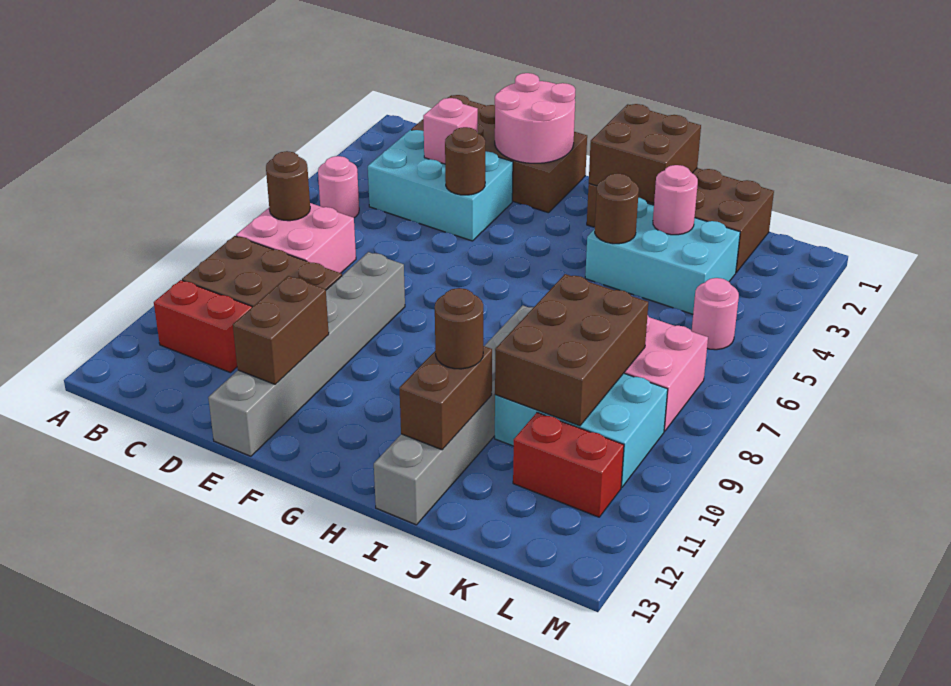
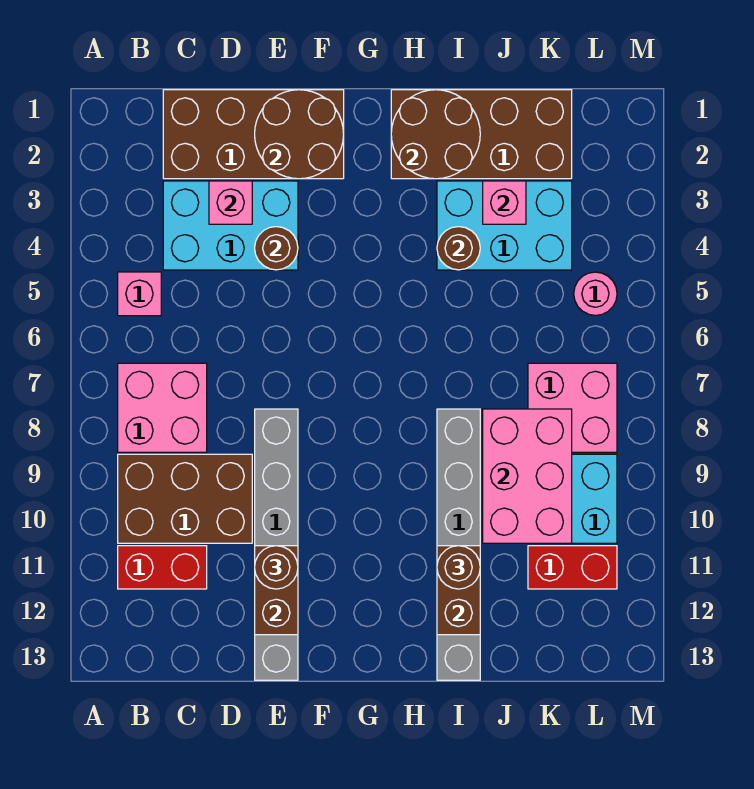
pink 1x1 round brick [318,156,359,218] -> pink 1x1 brick [118,272,161,316]
brown 1x1 round brick [266,151,310,221] -> brown 1x1 round brick moved to [255,546,298,589]
pink 2x2 round brick [495,73,575,163] -> brown 2x2 round brick [255,90,344,179]
brown 2x2 brick [589,104,701,203] -> brown 2x2 round brick [391,90,480,179]
pink 1x1 round brick [653,165,698,235] -> pink 1x1 brick [483,181,526,224]
brown 2x3 brick [495,274,648,426] -> pink 2x3 brick [483,409,572,543]

